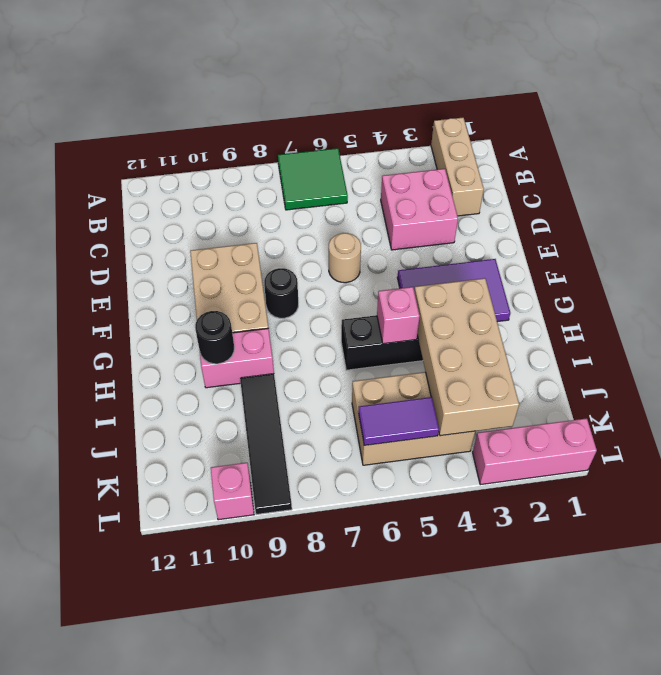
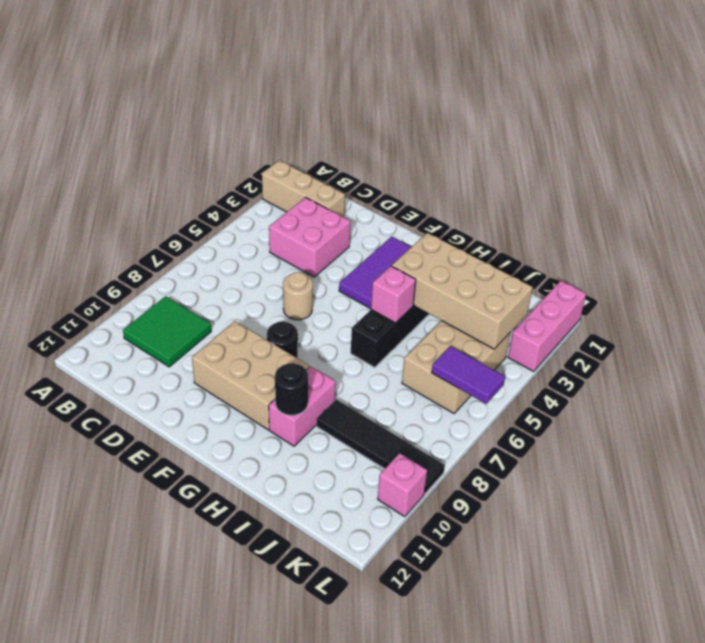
green 2x2 tile [278,148,348,210] -> green 2x2 tile moved to [123,296,211,367]
purple 1x2 tile [358,397,439,445] -> purple 1x2 tile turned to [432,346,505,404]

